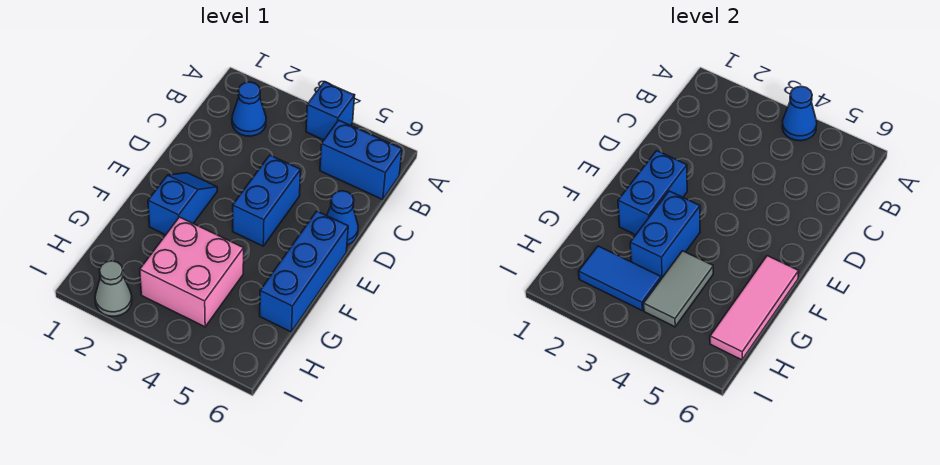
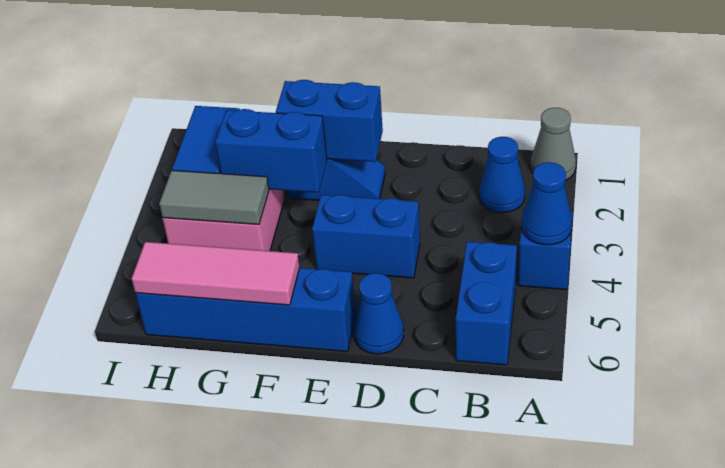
blue 1x3 brick [260,211,348,332] -> blue 1x4 brick [135,268,356,352]
grey 1x1 cone [95,261,132,316] -> grey 1x1 cone moved to [531,108,576,180]

